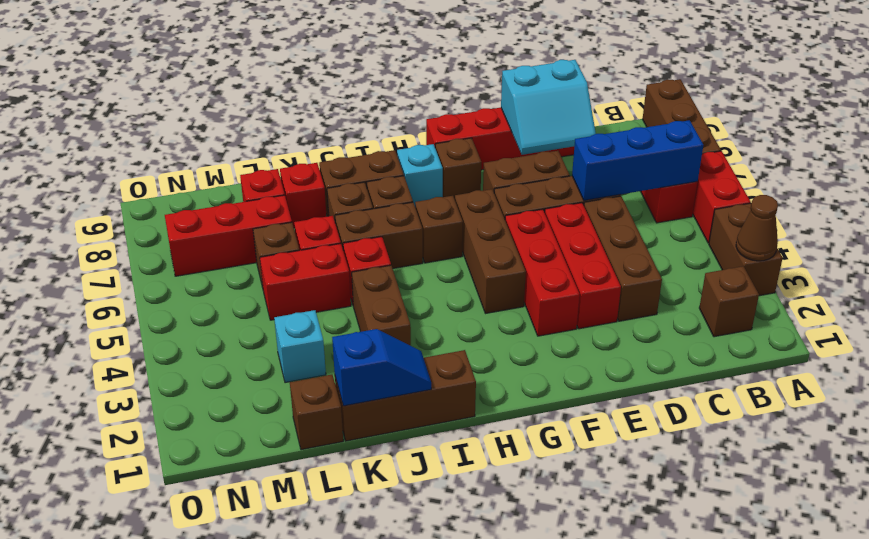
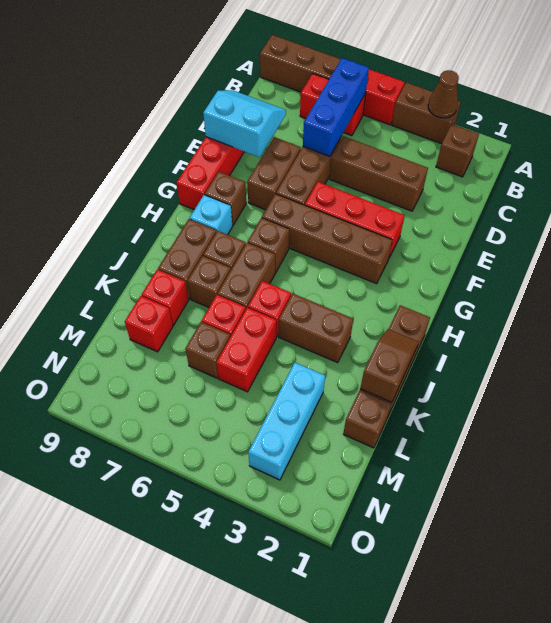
cyan 2x2 slope [501,60,596,155] -> cyan 2x2 slope turned to [203,90,286,157]
red 1x3 brick [545,203,621,329] -> none
brown 1x3 brick [455,189,526,314] -> brown 1x4 brick [262,194,392,284]
blue 1x2 slope [332,329,431,406] -> brown 1x2 slope [360,329,419,402]
cyan 1x1 brick [274,310,326,383] -> cyan 1x3 brick [248,363,325,480]
red 1x3 brick [165,195,292,276] -> none

